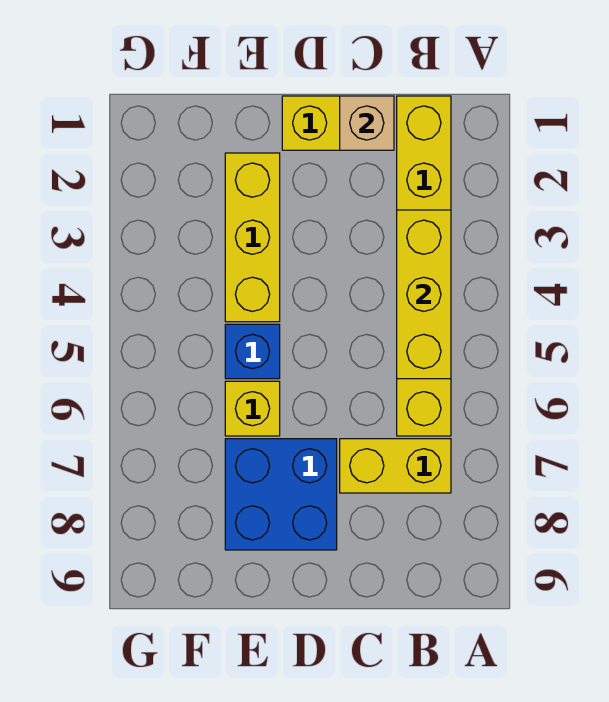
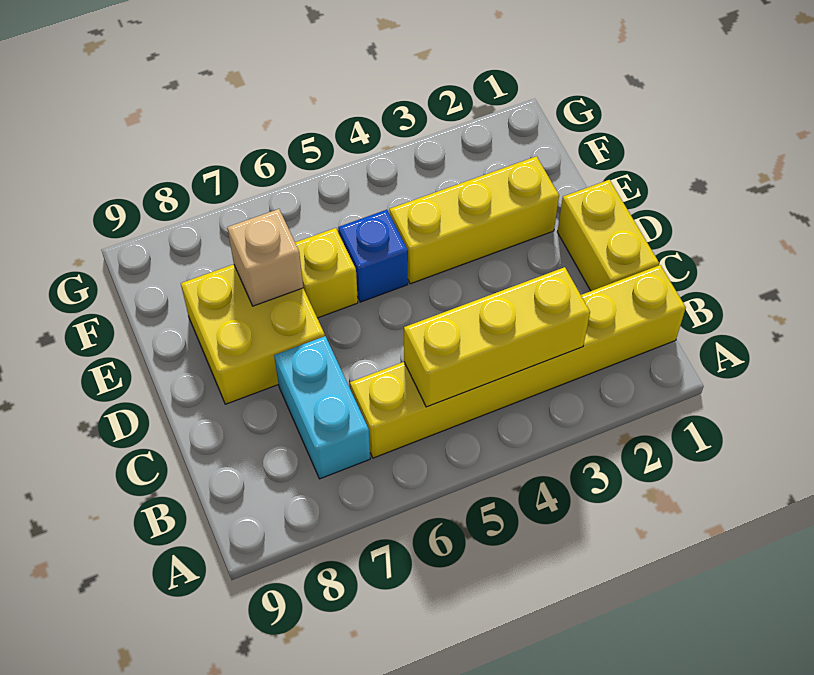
yellow 1x2 brick [340,439,451,493] -> cyan 1x2 brick [274,336,370,479]
tan 1x1 brick [340,96,394,150] -> tan 1x1 brick moved to [227,209,303,306]
blue 2x2 brick [225,439,337,550] -> yellow 2x2 brick [181,264,325,404]

